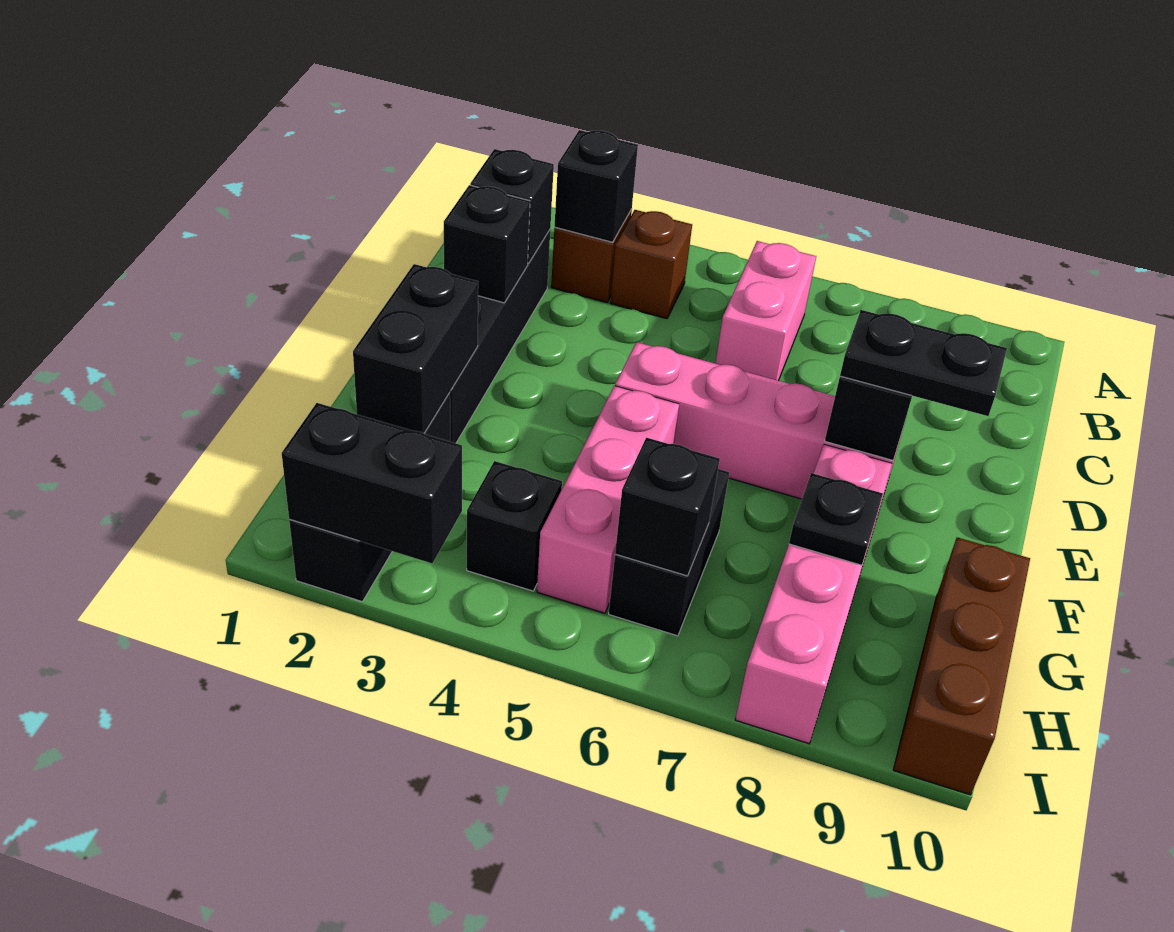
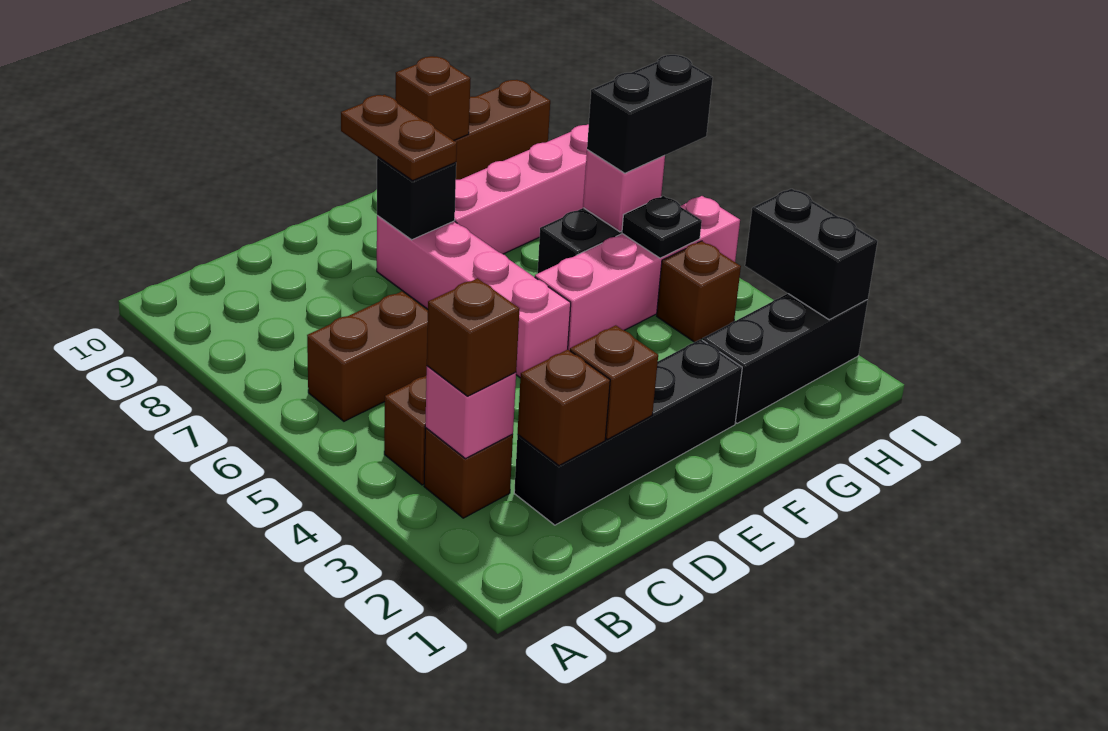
black 1x1 brick [554,130,638,242] -> pink 1x1 brick [425,366,516,459]
none -> brown 1x1 brick [427,278,519,396]
pink 1x2 brick [715,241,816,381] -> brown 1x2 brick [307,291,428,421]
black 1x1 brick [470,149,554,264] -> brown 1x1 brick [518,350,610,466]
black 1x1 brick [444,185,530,303] -> brown 1x1 brick [570,325,658,439]
black 1x2 plate [840,310,1007,416] -> brown 1x2 plate [341,95,457,181]
black 1x2 brick [353,264,478,433] -> black 1x2 brick moved to [587,55,713,173]
pink 1x3 brick [537,386,679,613] -> pink 1x4 brick [535,196,740,350]
black 1x1 plate [789,473,883,565] -> black 1x1 plate moved to [622,196,702,258]
none -> brown 1x1 brick [395,56,471,140]
black 1x1 brick [467,461,562,591] -> brown 1x1 brick [657,241,741,342]
black 1x1 brick [615,438,720,576] -> pink 1x1 brick [583,150,665,232]

